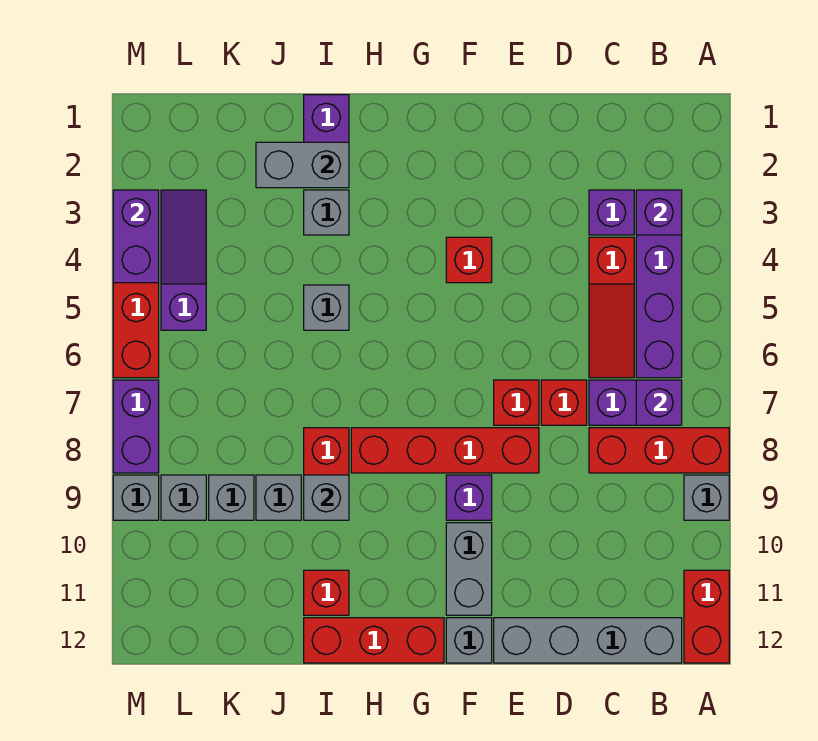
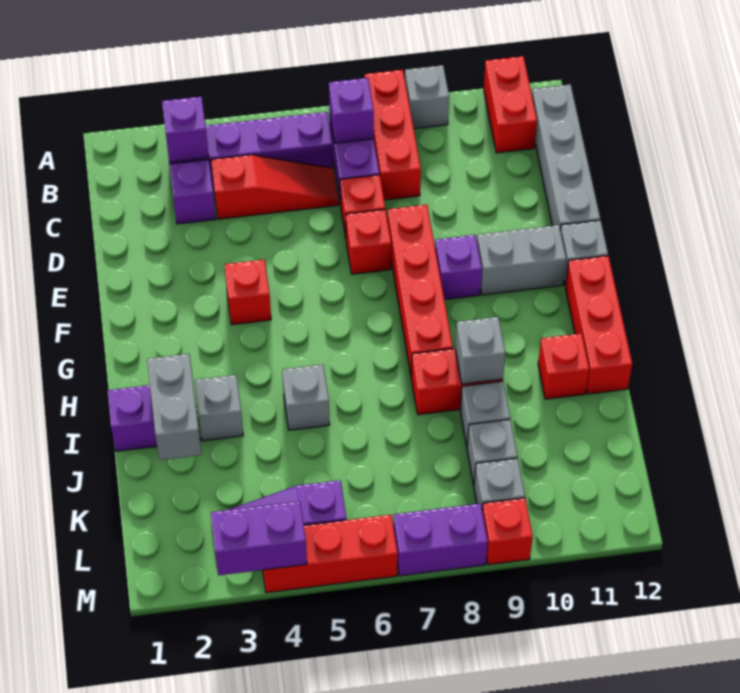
red 1x2 brick [684,570,729,663] -> red 1x2 brick turned to [484,56,537,153]
grey 1x1 brick [113,475,159,520] -> red 1x1 brick [482,498,533,565]

